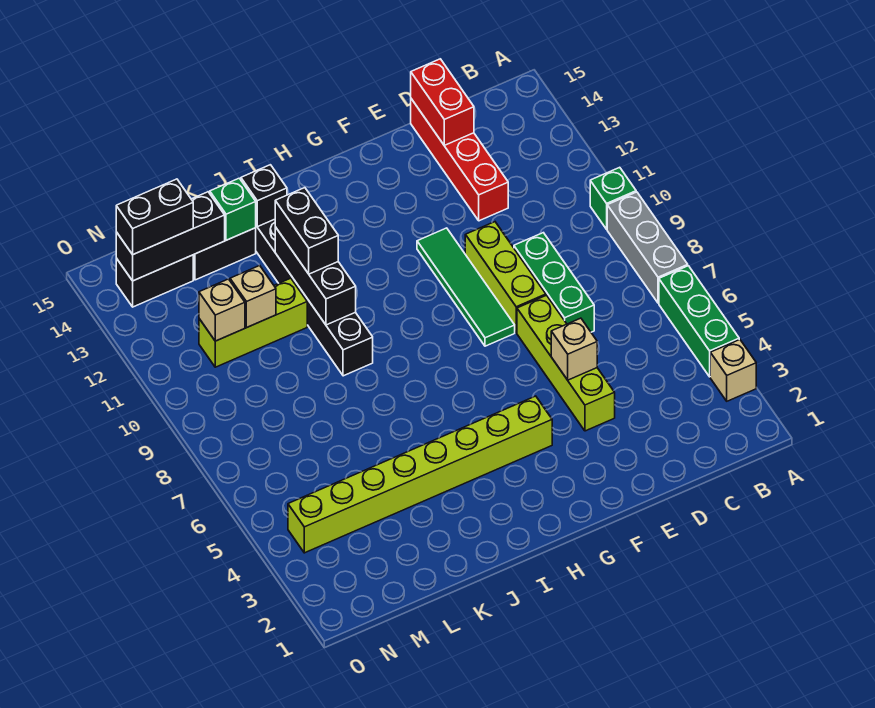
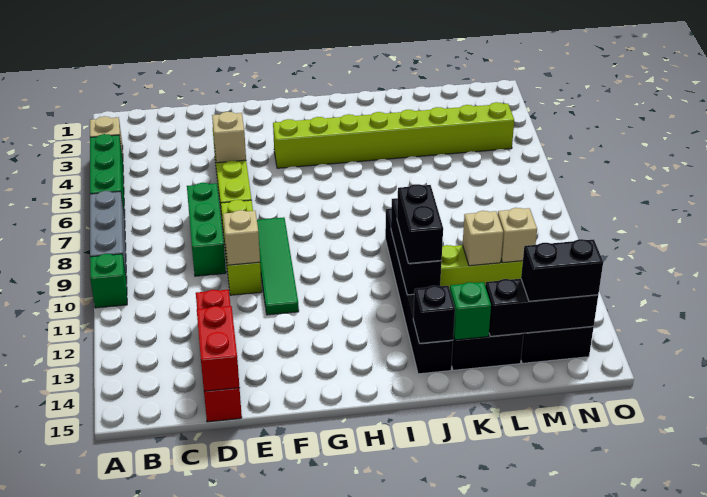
none -> tan 1x1 brick [223,210,260,265]

